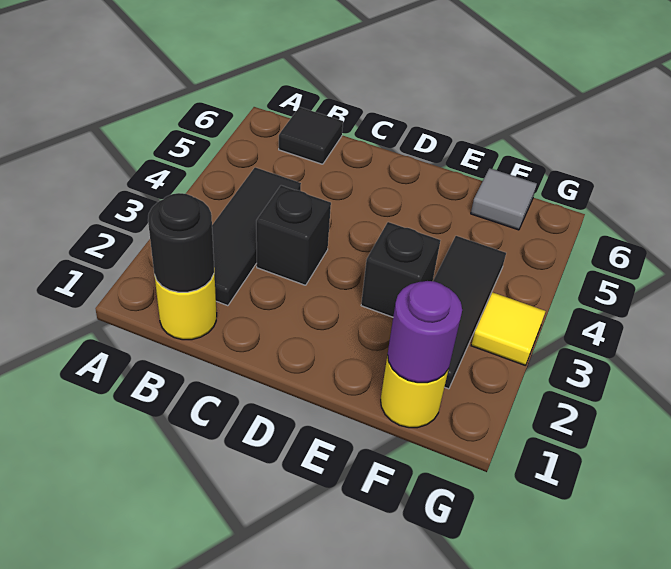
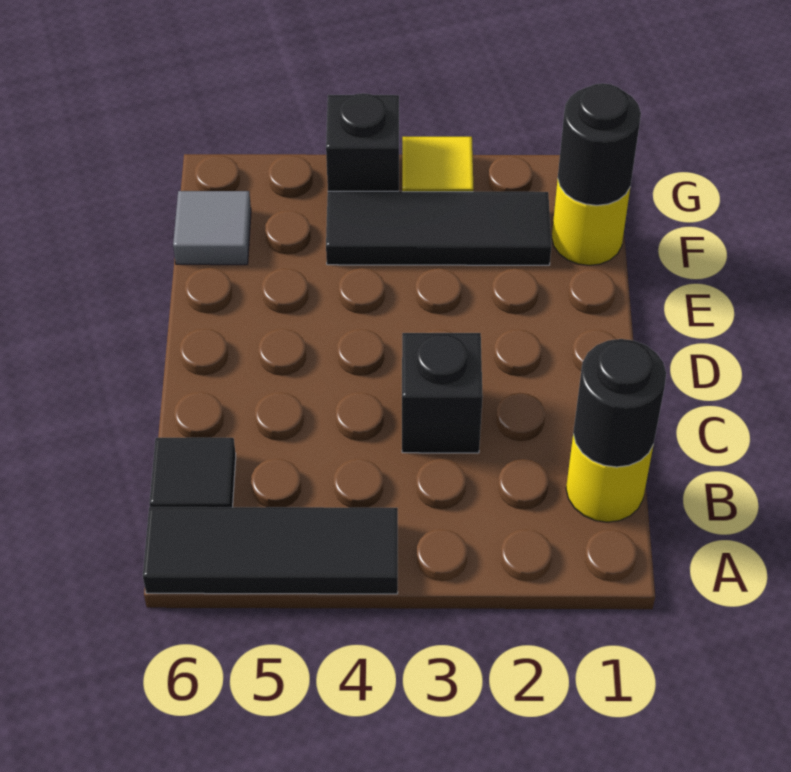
black 1x3 tile [212,167,301,306] -> black 1x3 tile moved to [143,507,398,594]
black 1x1 brick [361,222,440,317] -> black 1x1 brick moved to [326,93,399,191]
purple 1x1 round brick [388,281,462,383] -> black 1x1 round brick [558,83,641,205]

